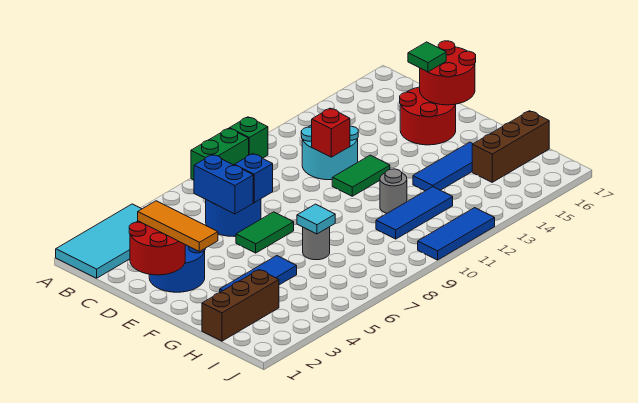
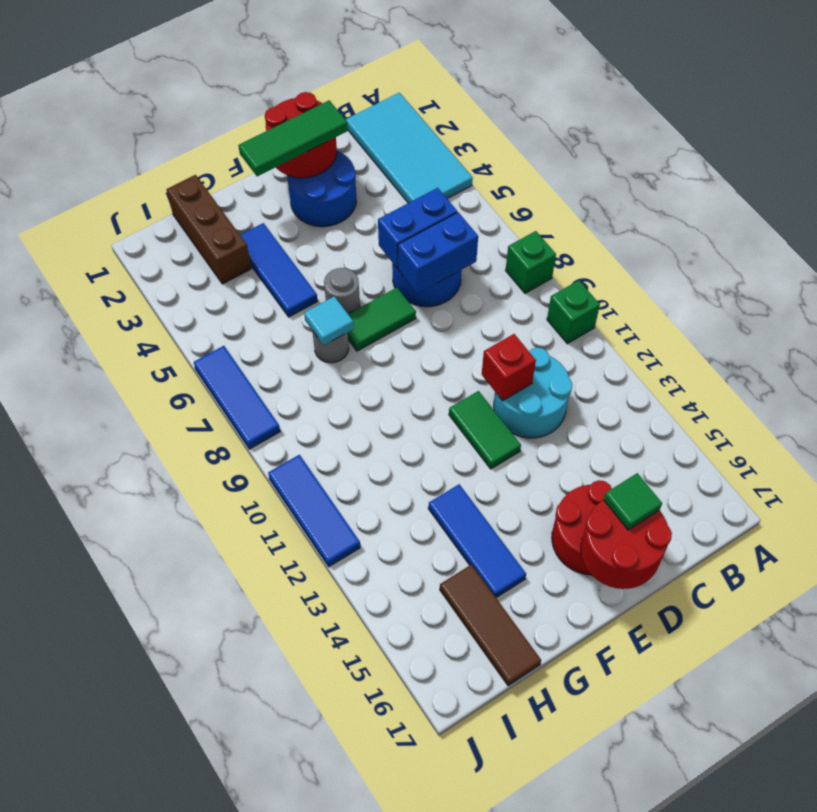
green 1x2 brick [191,128,249,180] -> green 1x1 brick [506,231,556,293]
orange 1x3 tile [138,201,218,251] -> green 1x3 tile [238,100,348,176]
blue 1x1 brick [234,154,273,203] -> blue 1x2 brick [398,212,478,294]
green 1x2 tile [236,212,294,253] -> green 1x2 tile turned to [348,288,416,351]
grey 1x1 round brick [380,169,407,213] -> grey 1x1 round brick moved to [324,268,360,314]
blue 1x3 tile [376,187,453,239] -> blue 1x3 tile moved to [194,346,280,449]
brown 1x3 brick [472,111,549,182] -> brown 1x3 tile [440,565,541,686]

